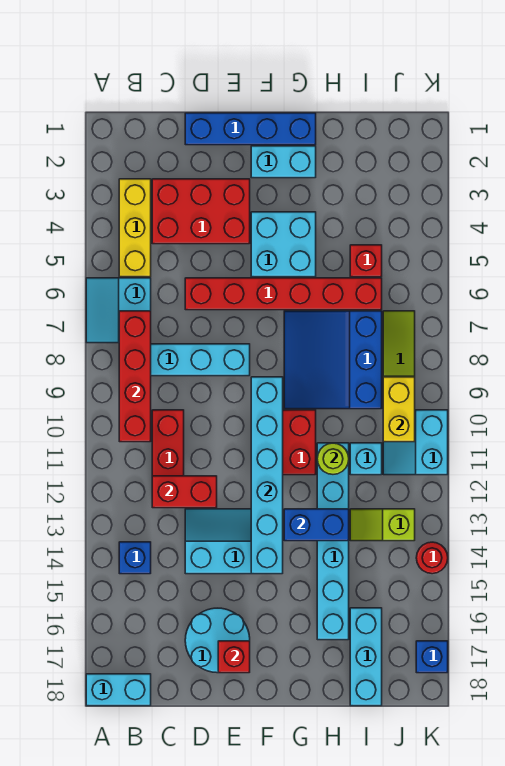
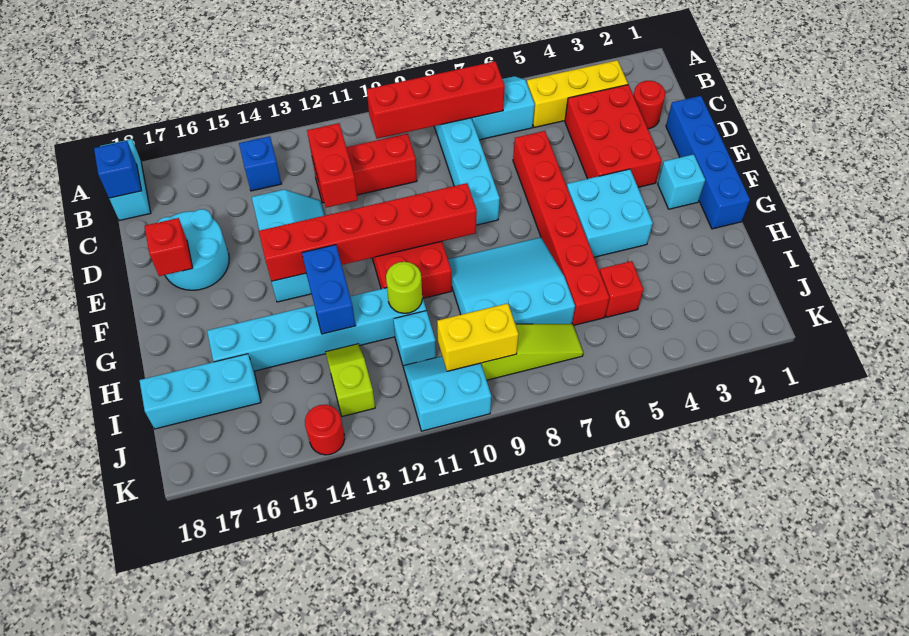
none -> red 1x1 round brick [633,81,665,129]
cyan 1x2 brick [251,146,316,178] -> cyan 1x1 brick [658,154,705,209]
cyan 1x6 brick [251,377,283,574] -> red 1x6 brick [259,183,477,281]
blue 3x3 slope [284,311,382,409] -> cyan 3x3 slope [448,237,575,324]
blue 1x1 brick [416,641,448,673] -> blue 1x1 brick moved to [94,141,142,198]

